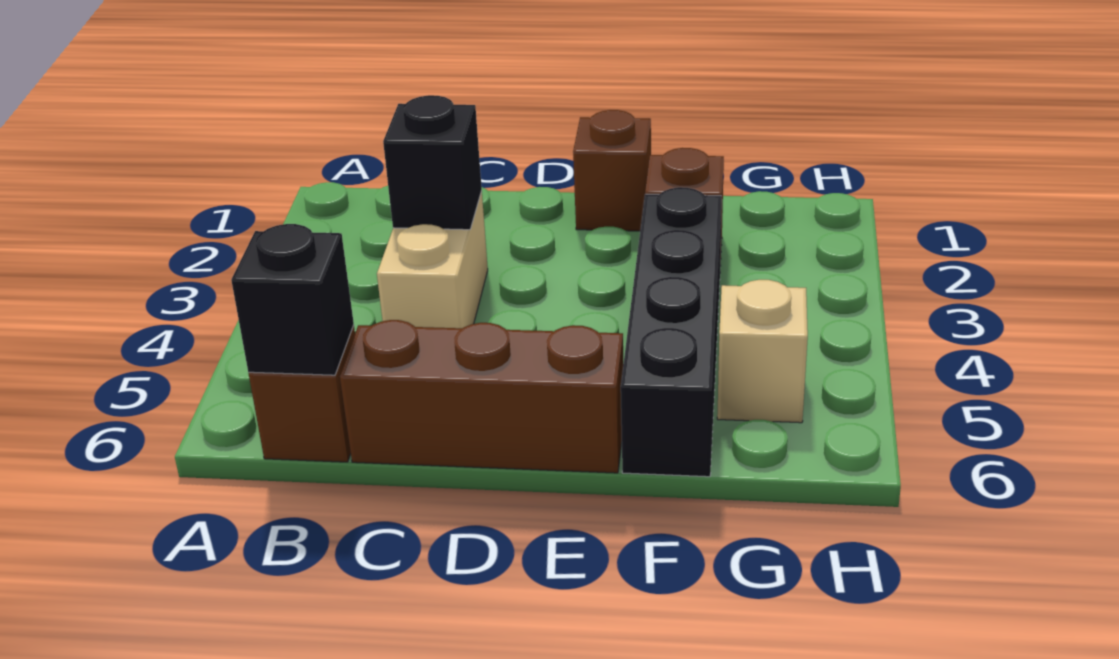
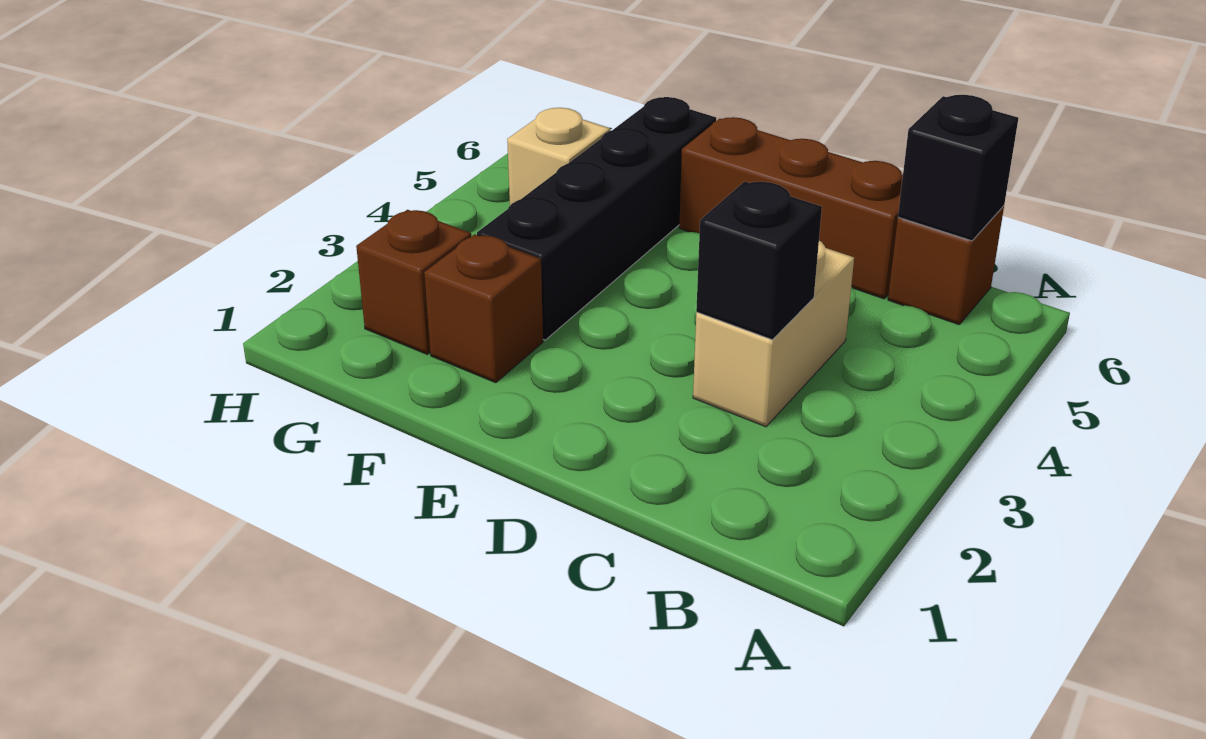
brown 1x1 brick [573,110,651,231] -> brown 1x1 brick moved to [356,210,471,354]

